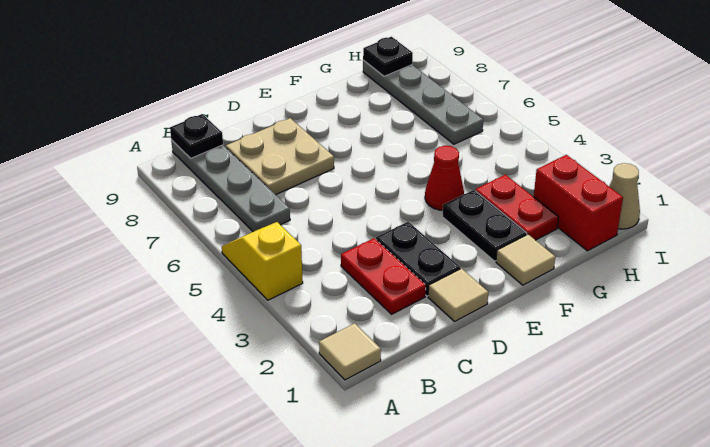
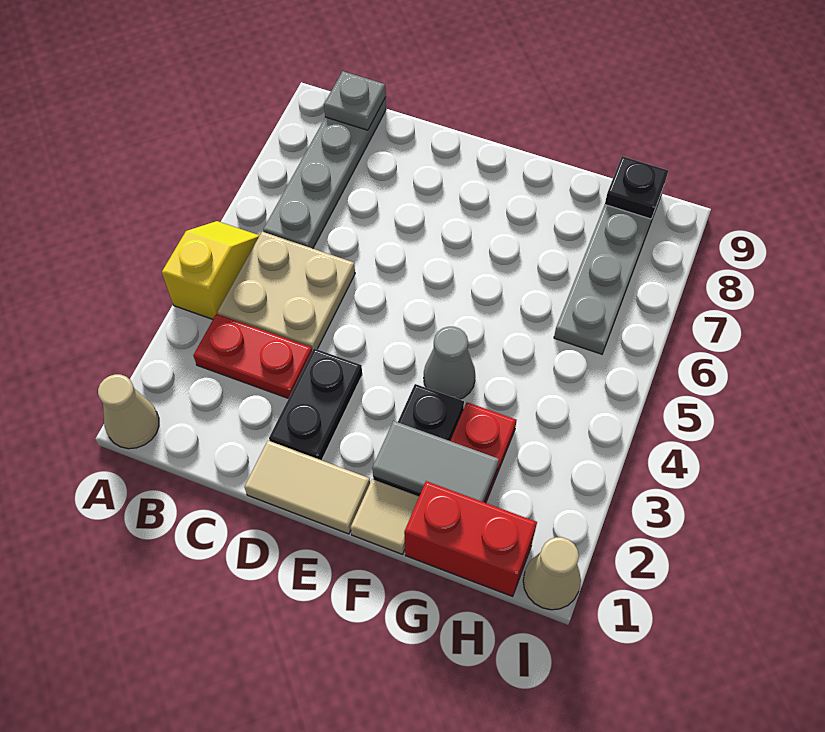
tan 1x1 tile [319,323,381,380] -> tan 1x1 cone [98,374,159,449]
black 1x1 plate [170,114,223,158] -> grey 1x1 plate [324,71,386,130]
red 1x2 plate [341,238,426,314] -> red 1x2 plate turned to [193,314,312,399]
tan 2x2 plate [226,118,334,195] -> tan 2x2 plate moved to [218,232,355,351]
tan 1x1 tile [428,268,488,321] -> tan 1x2 tile [245,441,370,534]
none -> grey 1x2 tile [372,421,499,502]
red 1x1 cone [425,146,464,210] -> grey 1x1 cone [424,327,475,399]
red 1x2 brick [533,155,623,251] -> red 1x2 brick turned to [404,481,537,596]

